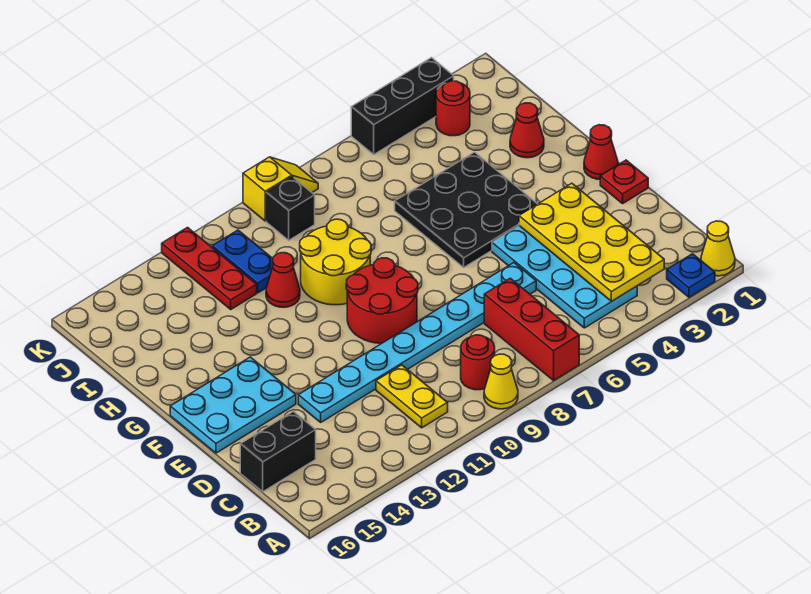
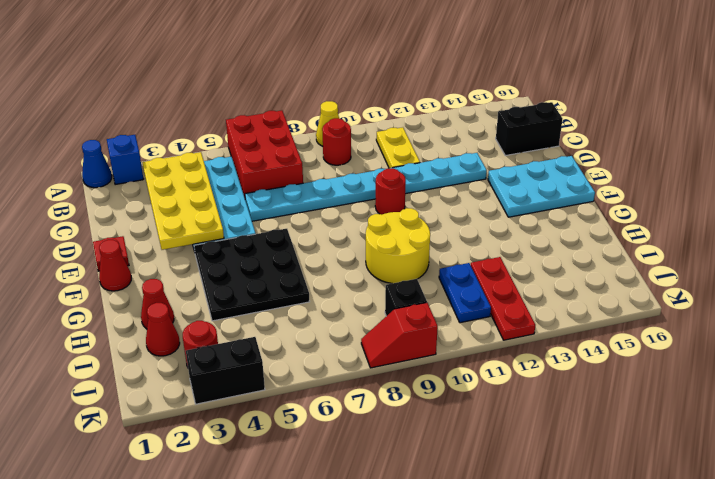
yellow 1x1 cone [701,221,735,276] -> blue 1x1 cone [82,140,112,188]
blue 1x1 plate [667,254,715,297] -> blue 1x1 brick [107,135,143,185]
red 1x3 brick [484,278,579,380] -> red 2x3 brick [226,111,303,197]
red 2x2 round brick [346,258,418,343] -> red 1x1 round brick [375,168,406,215]
red 1x1 cone [266,253,300,307] -> red 1x1 cone moved to [146,303,180,356]
black 1x3 brick [351,58,454,154] -> black 1x2 brick [186,337,265,404]
yellow 1x2 slope [243,157,318,221] -> red 1x2 slope [361,303,438,368]

